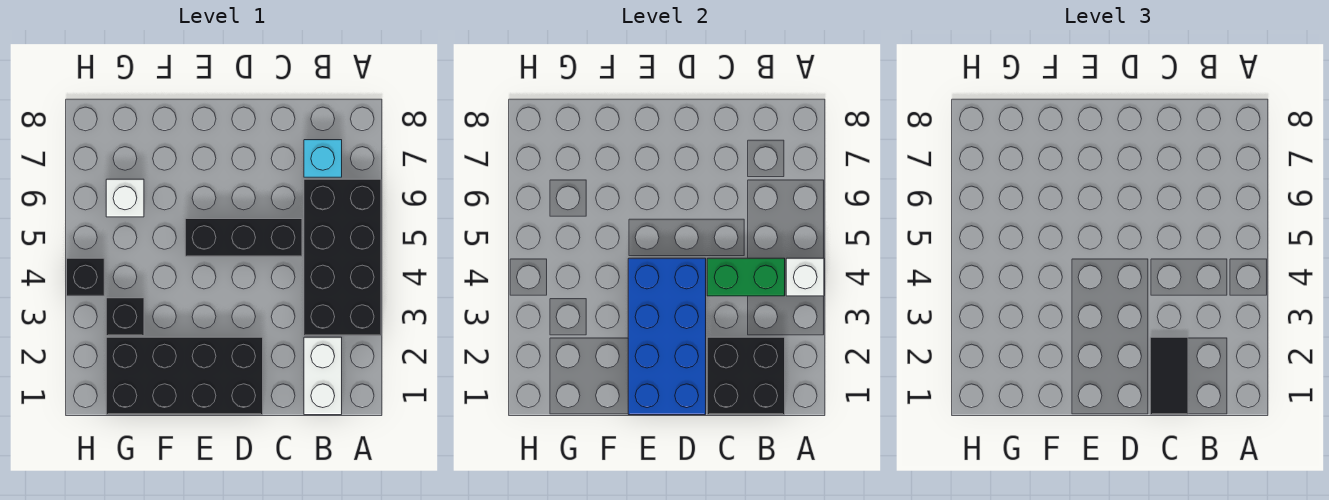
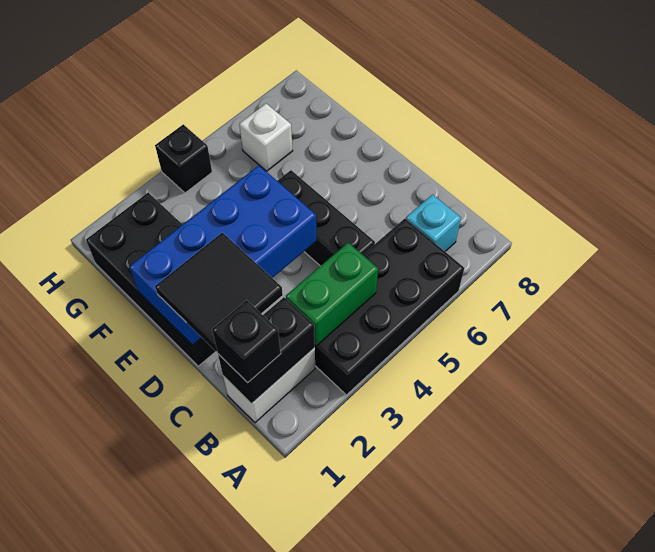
white 1x1 brick [786,258,824,296] -> none
black 2x2 brick [707,337,785,415] -> black 1x2 brick [218,297,315,404]
green 1x2 brick [707,258,785,296] -> green 1x2 brick turned to [286,243,378,346]
black 1x2 tile [1150,337,1188,415] -> black 2x2 tile [155,233,283,352]
black 1x1 brick [106,298,144,336] -> black 1x1 brick moved to [212,300,281,383]

